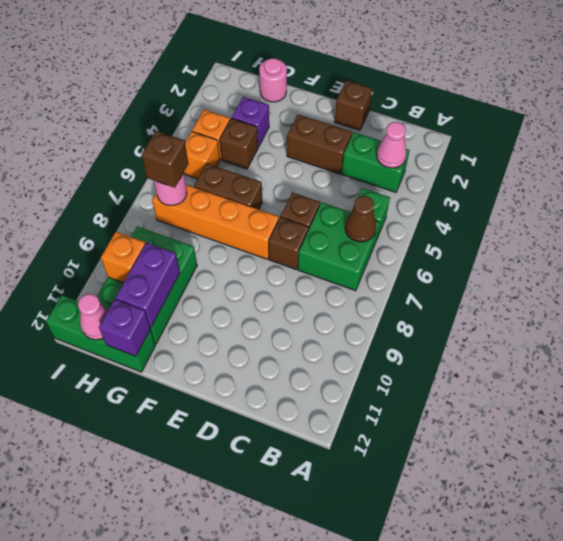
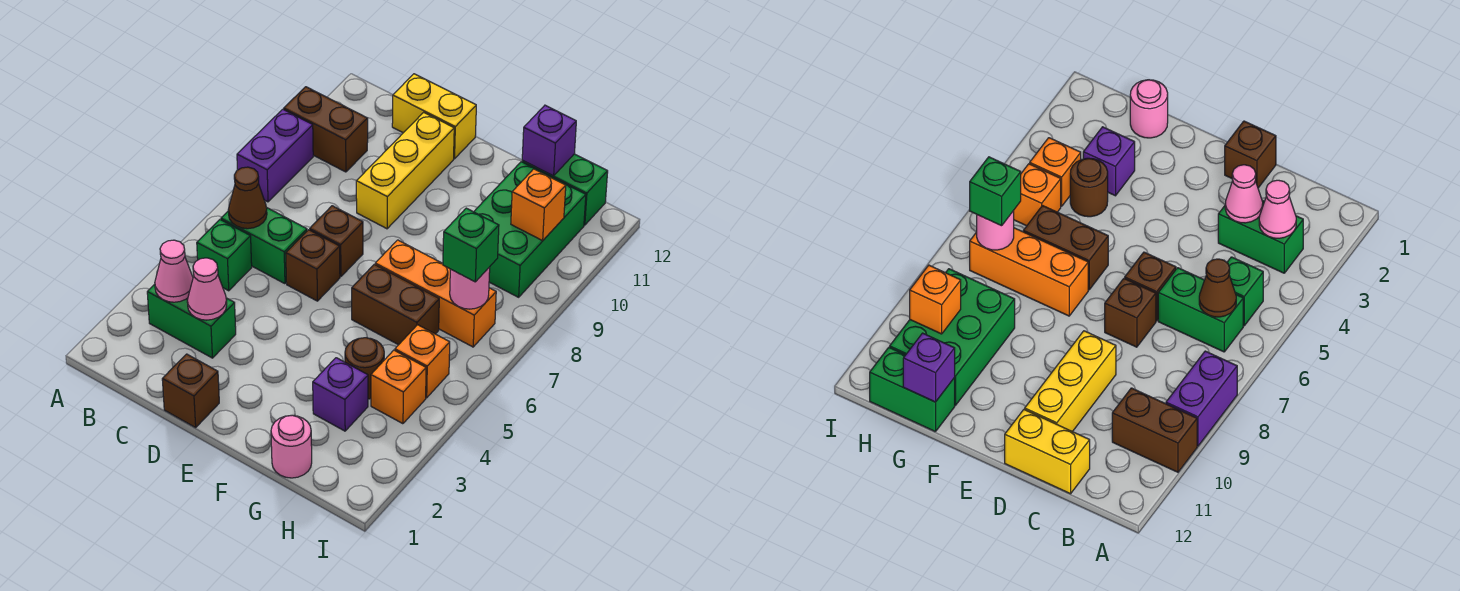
green 2x2 brick [298,202,380,291] -> green 1x2 brick [221,207,307,284]
none -> yellow 1x2 brick [392,74,476,159]
brown 1x2 brick [287,114,352,174] -> brown 1x2 brick moved to [284,87,368,172]
none -> yellow 1x3 brick [356,112,454,229]
orange 1x4 brick [152,185,279,259] -> orange 1x3 brick [375,240,496,347]
brown 1x1 brick [220,118,258,169] -> brown 1x1 round brick [345,338,384,399]
purple 1x2 brick [116,243,180,327] -> purple 1x2 brick moved to [237,109,313,202]
green 1x3 brick [46,295,156,372] -> green 1x2 brick [522,154,608,225]
brown 1x1 brick [141,131,188,188] -> green 1x1 brick [443,208,499,282]
pink 1x1 cone [78,294,108,340] -> pink 1x1 cone moved to [187,258,227,320]

